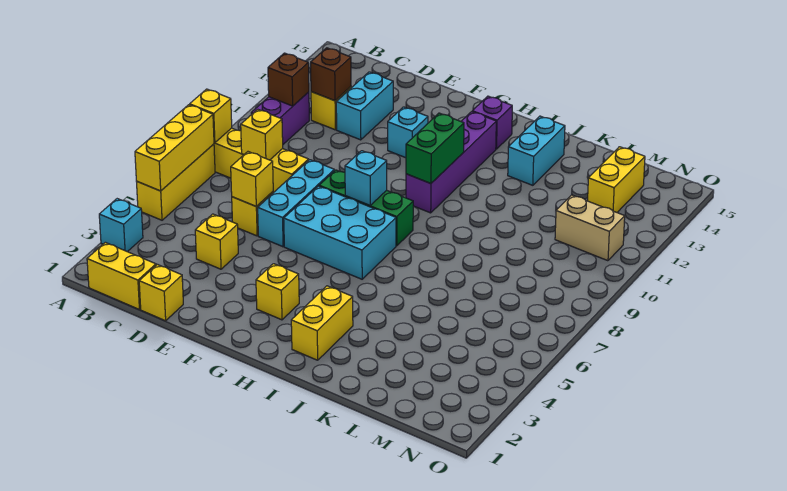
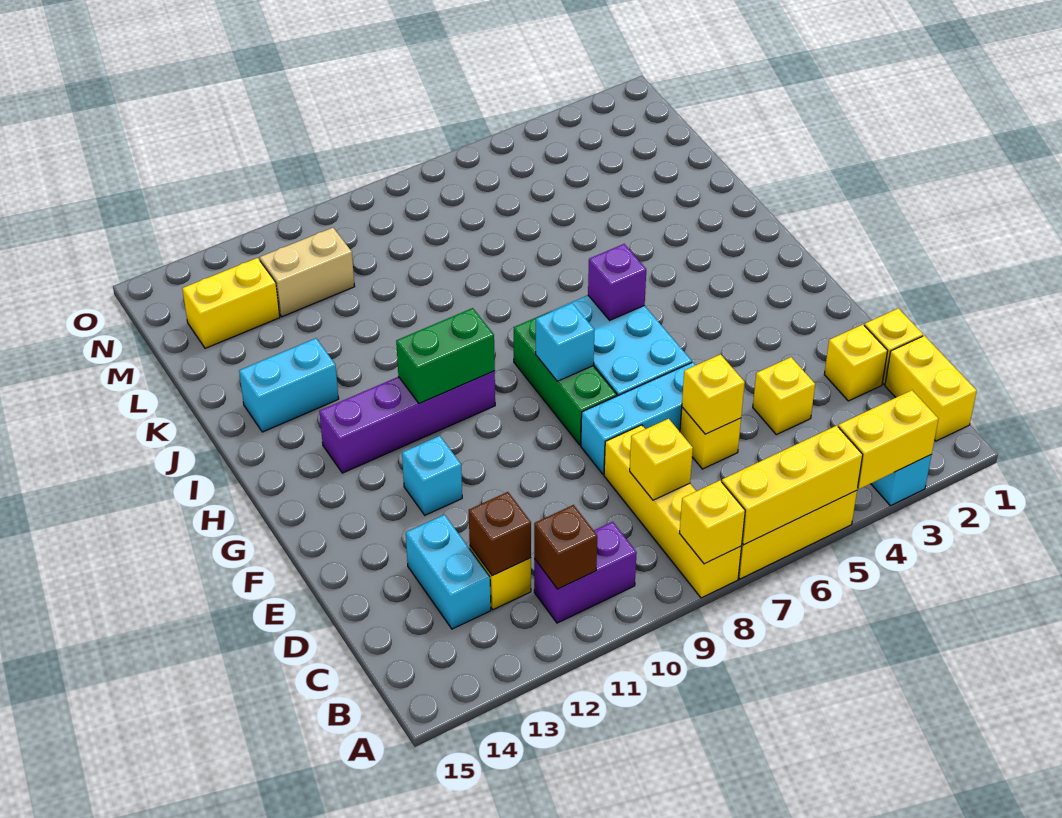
cyan 1x2 brick [336,72,393,140] -> cyan 1x2 brick turned to [406,515,491,629]
yellow 1x1 brick [256,264,299,320] -> yellow 1x1 brick moved to [824,325,887,401]
purple 1x1 brick [472,96,512,149] -> purple 1x1 brick moved to [588,244,646,320]
yellow 1x2 brick [291,286,353,360] -> yellow 1x2 brick moved to [838,390,938,489]
tan 1x2 brick [555,195,625,261] -> tan 1x2 brick turned to [260,228,355,317]

